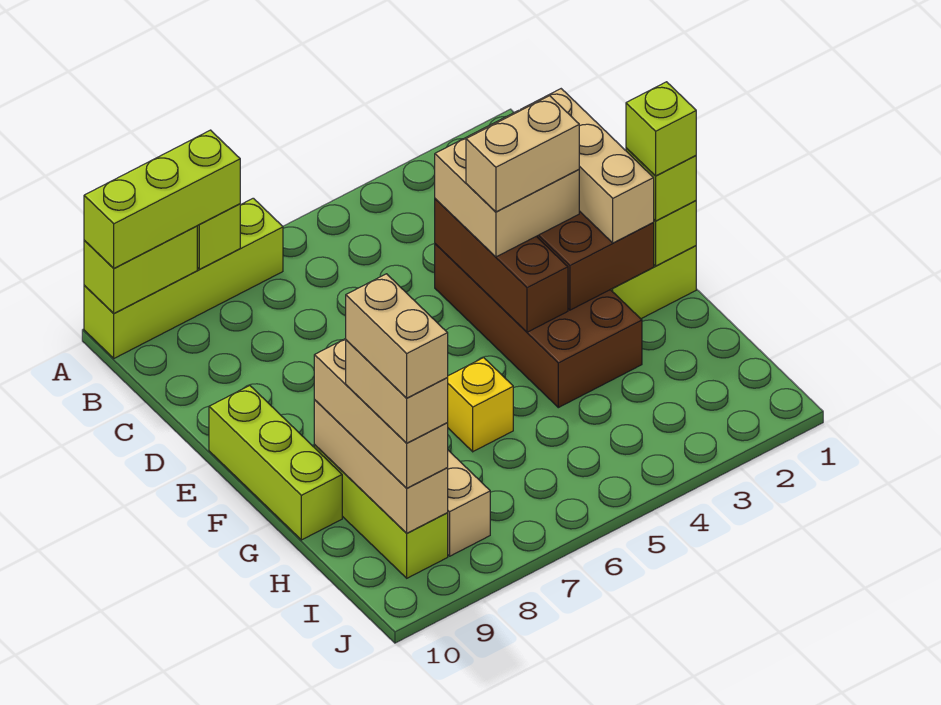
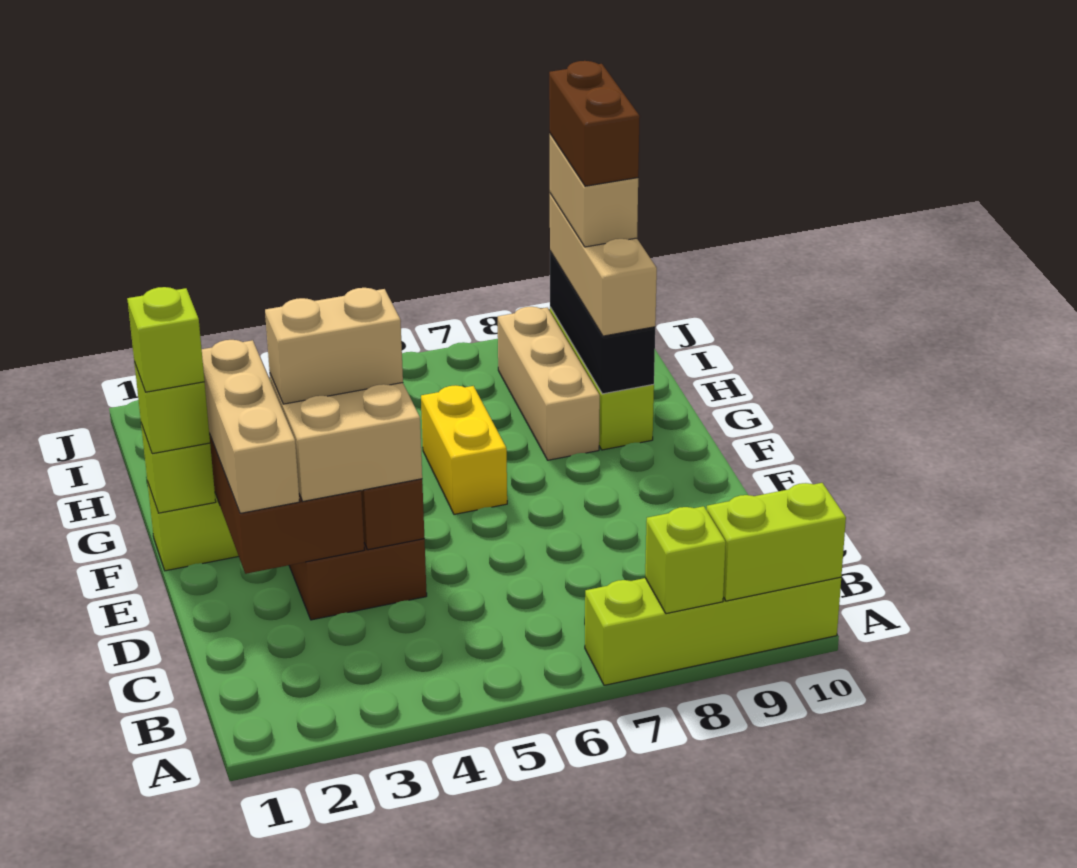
lime 1x3 brick [84,130,240,268] -> none
lime 1x3 brick [209,385,342,540] -> none
yellow 1x1 brick [447,358,513,452] -> yellow 1x2 brick [421,385,507,514]
tan 1x3 brick [314,400,448,533] -> black 1x3 brick [550,251,655,394]
tan 1x2 brick [346,274,448,398] -> brown 1x2 brick [549,61,640,186]

